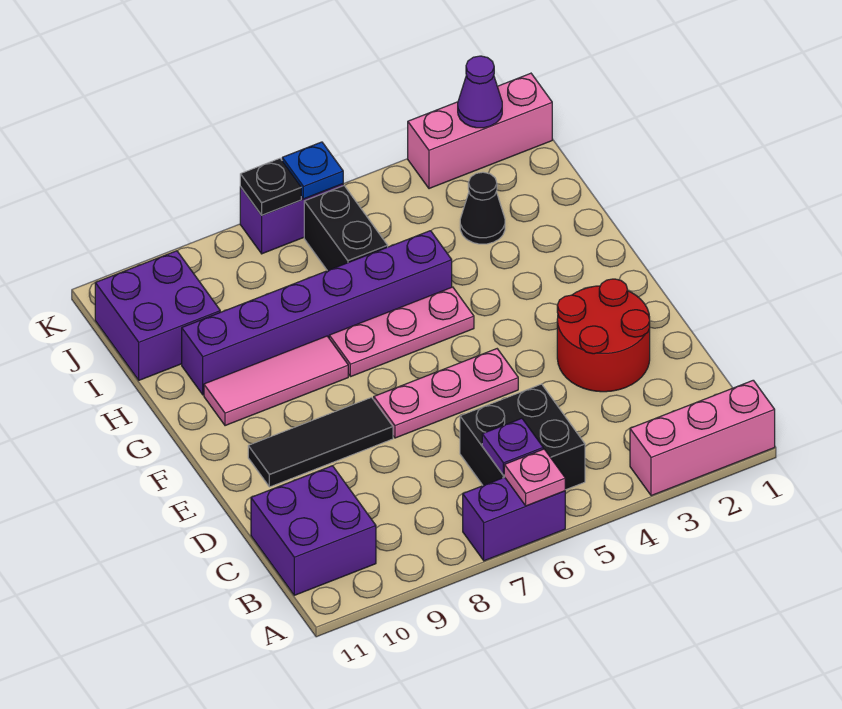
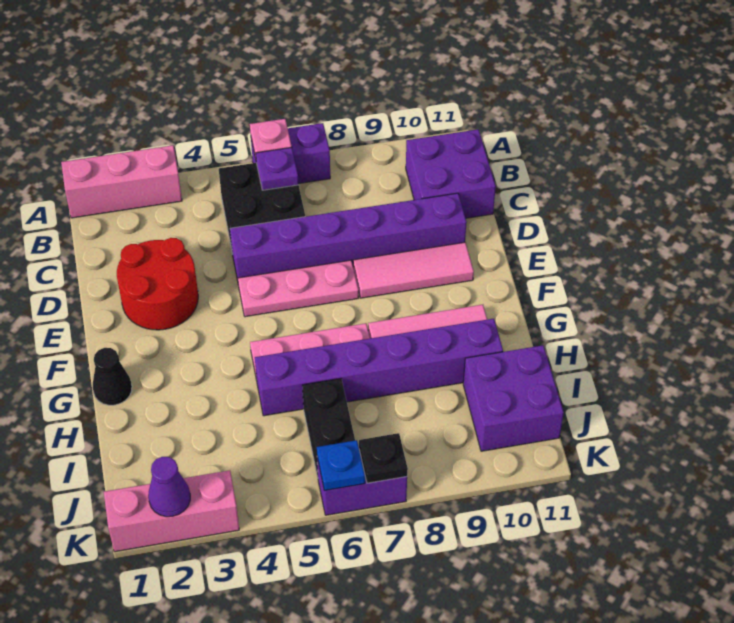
none -> purple 1x6 brick [230,193,467,281]
black 1x3 tile [248,397,393,487] -> pink 1x3 tile [353,242,474,298]
black 1x1 cone [460,172,505,244] -> black 1x1 cone moved to [93,348,132,405]

